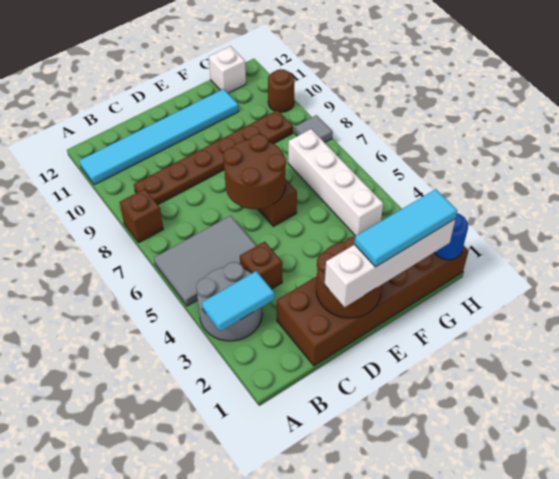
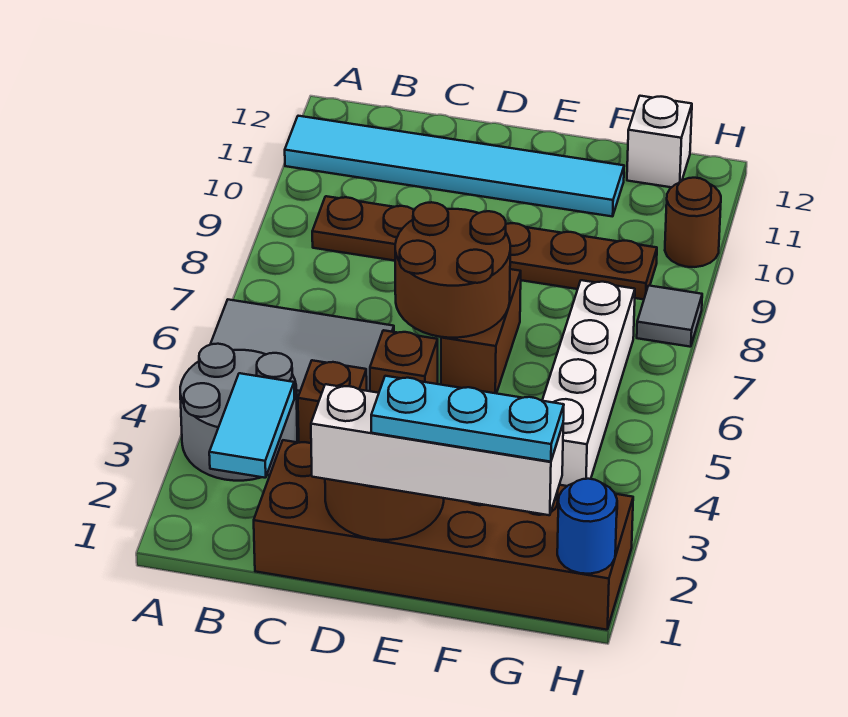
cyan 1x2 tile [202,271,274,331] -> cyan 1x2 tile turned to [209,373,294,478]
brown 1x1 brick [120,189,163,242] -> brown 1x1 brick moved to [370,330,438,393]
cyan 1x3 tile [355,189,457,267] -> cyan 1x3 plate [371,376,564,462]

